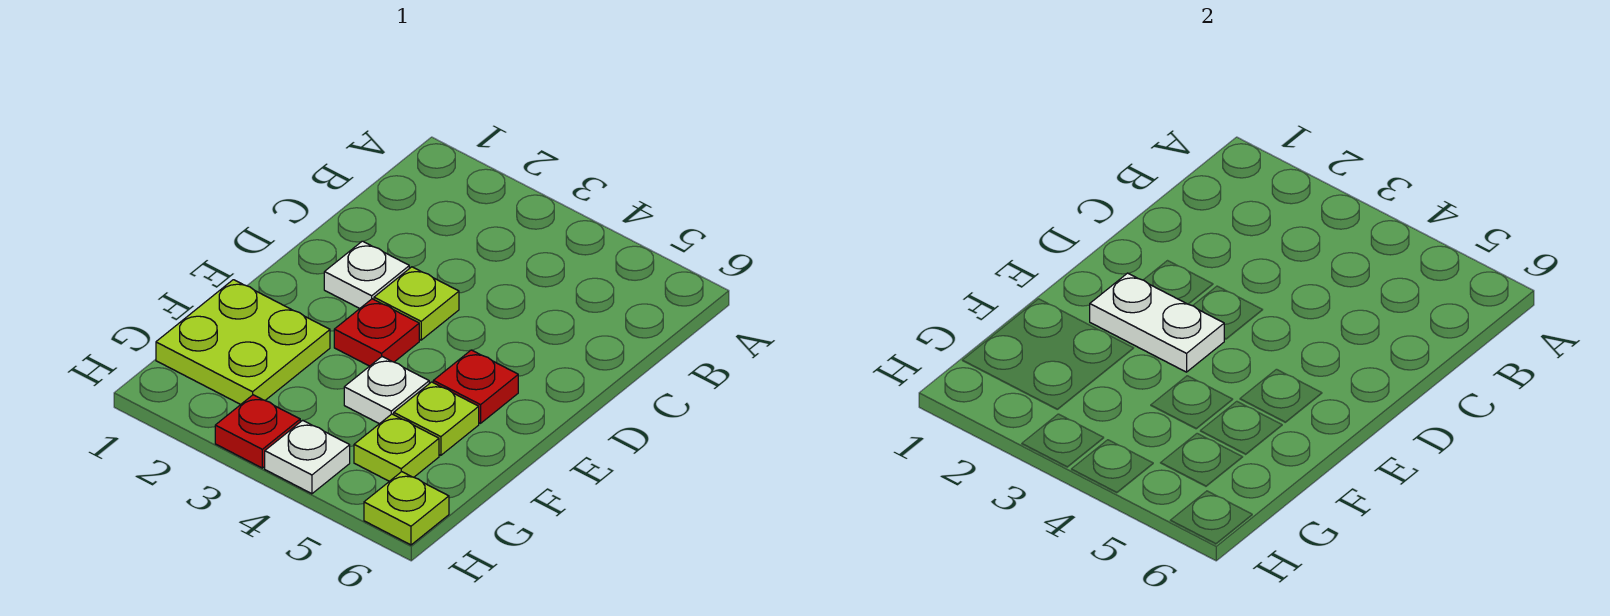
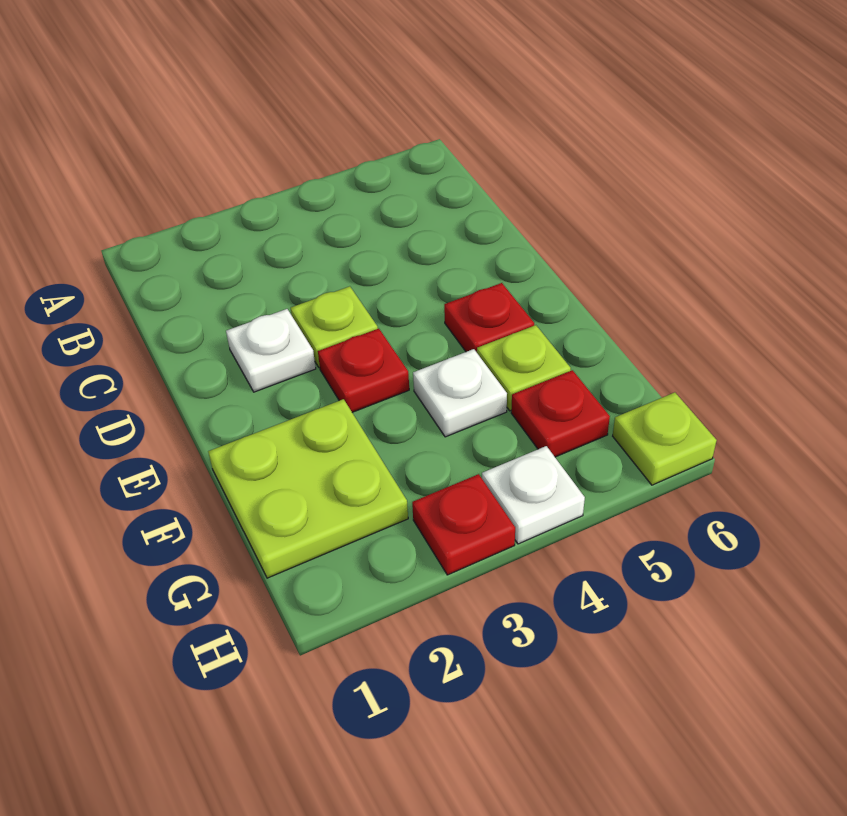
white 1x2 plate [1090,273,1224,372] -> none
lime 1x1 plate [354,414,439,481] -> red 1x1 plate [511,370,610,457]

